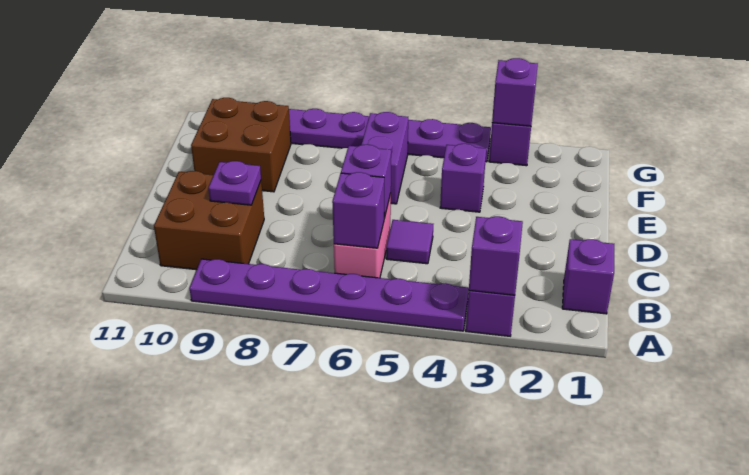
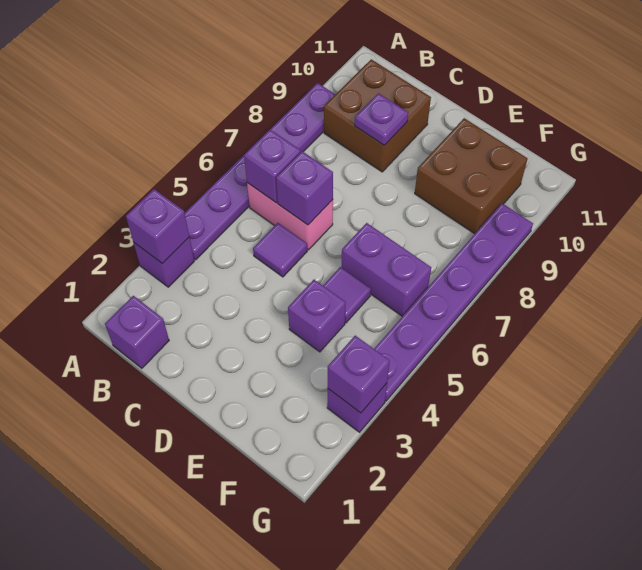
none -> purple 1x1 tile [323,267,371,323]

